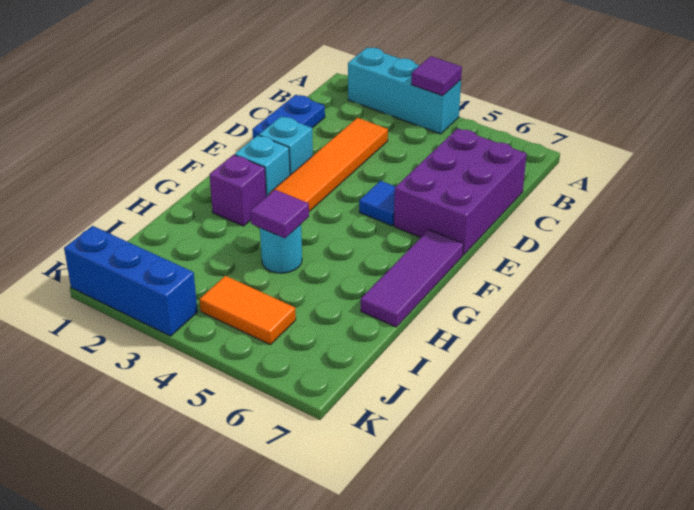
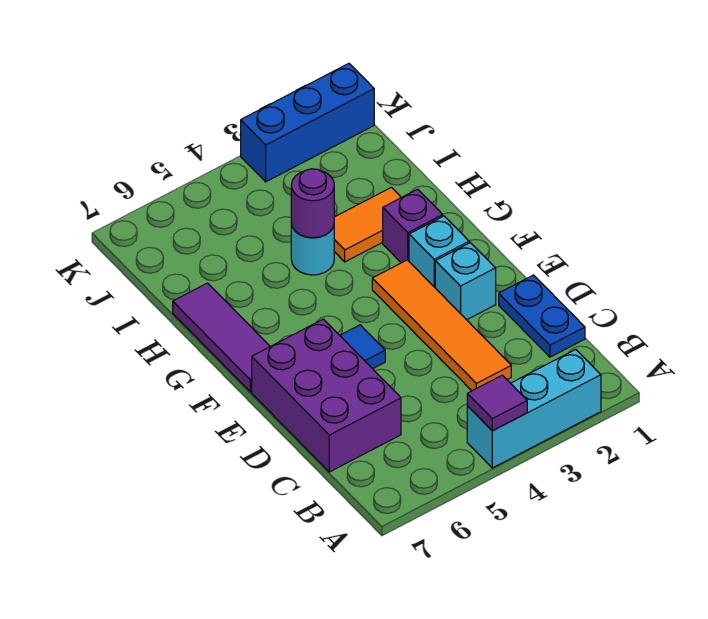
purple 1x1 tile [250,190,309,238] -> purple 1x1 round brick [291,169,334,238]
orange 1x2 tile [199,276,296,345] -> orange 1x2 tile moved to [334,187,401,262]

